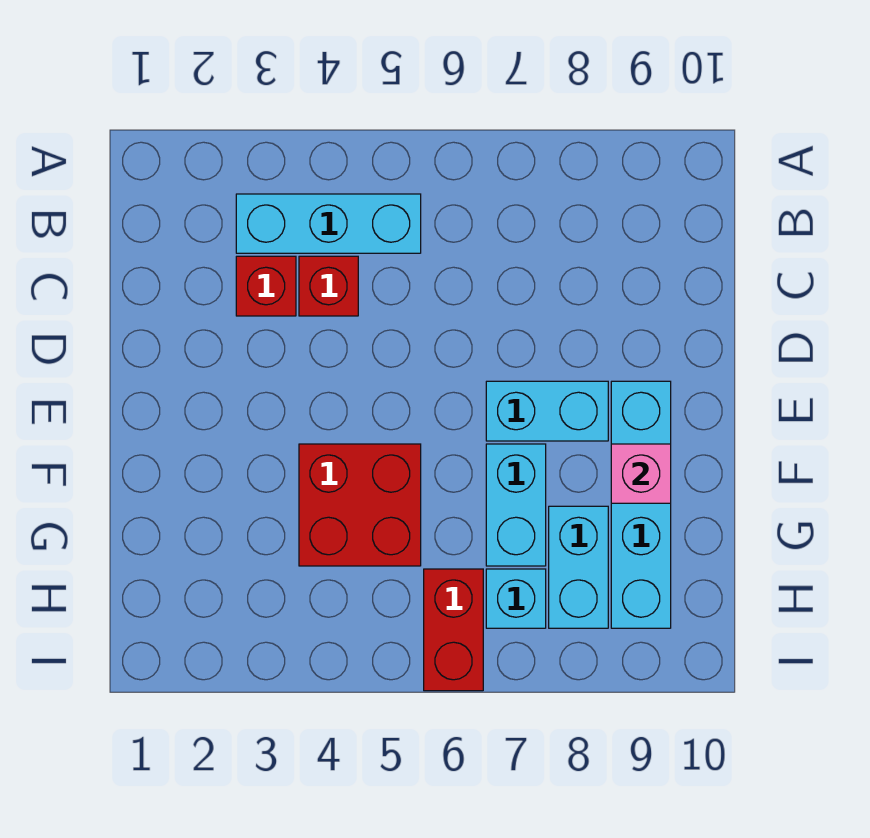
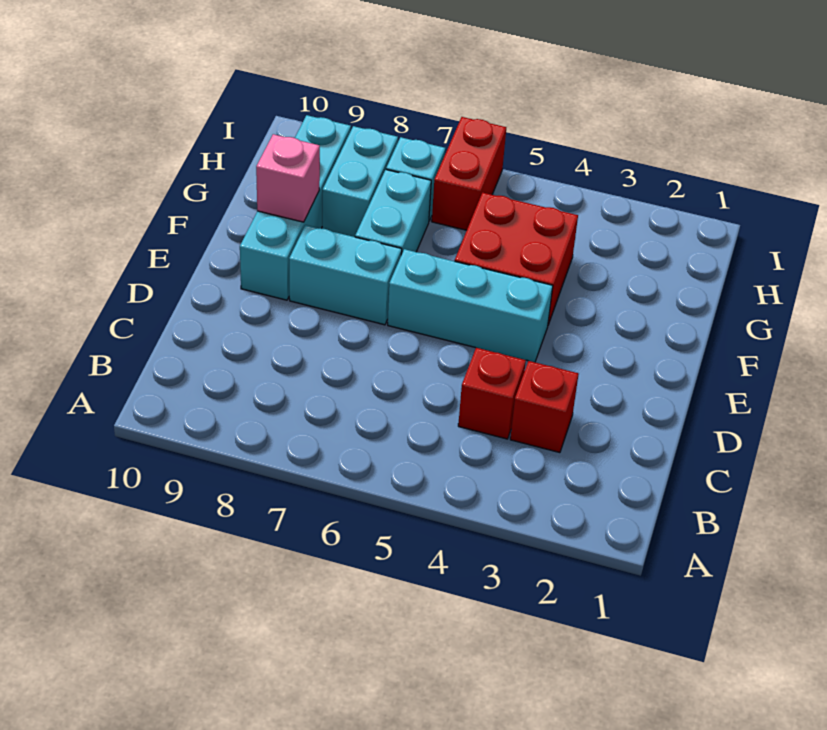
cyan 1x3 brick [236,194,421,253] -> cyan 1x3 brick moved to [388,249,553,362]

